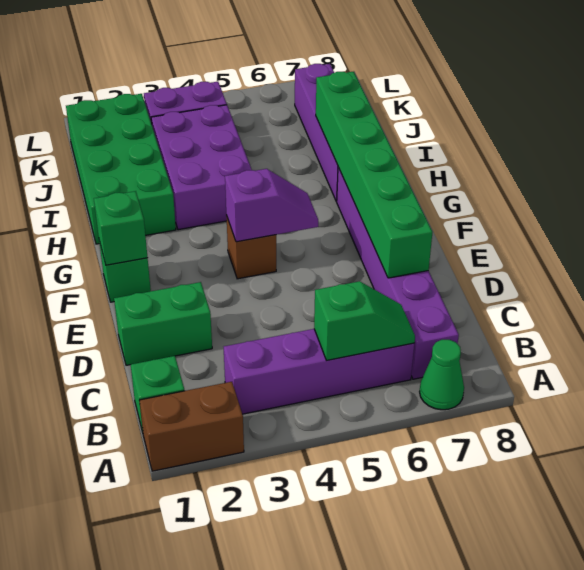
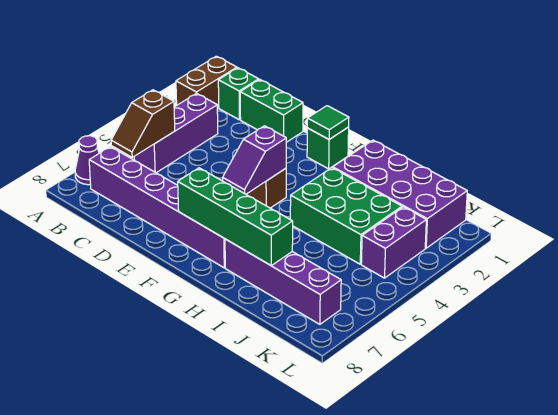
green 1x1 cone [420,340,464,410] -> purple 1x1 cone [75,136,99,185]
purple 1x4 brick [224,329,414,414] -> purple 1x3 brick [134,93,218,173]
green 1x2 slope [314,281,415,360] -> brown 1x2 slope [111,90,175,157]
green 1x2 brick [114,282,212,365] -> green 1x2 brick turned to [240,80,303,142]
green 1x6 brick [316,72,432,278] -> green 1x4 brick [178,168,293,265]
green 1x1 brick [94,191,148,265] -> green 1x1 tile [307,106,349,139]
green 2x4 brick [66,94,176,244] -> purple 2x4 brick [333,140,467,248]
purple 2x3 brick [151,105,252,230] -> green 2x3 brick [290,168,402,264]

